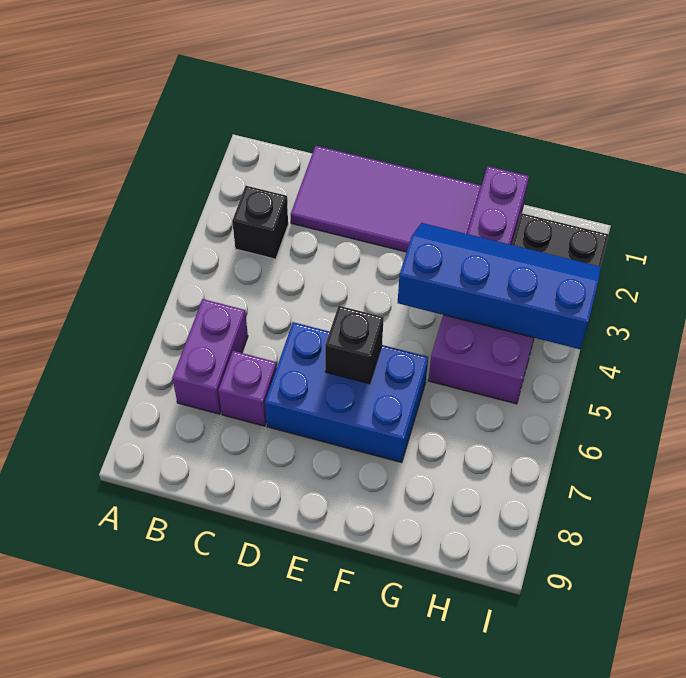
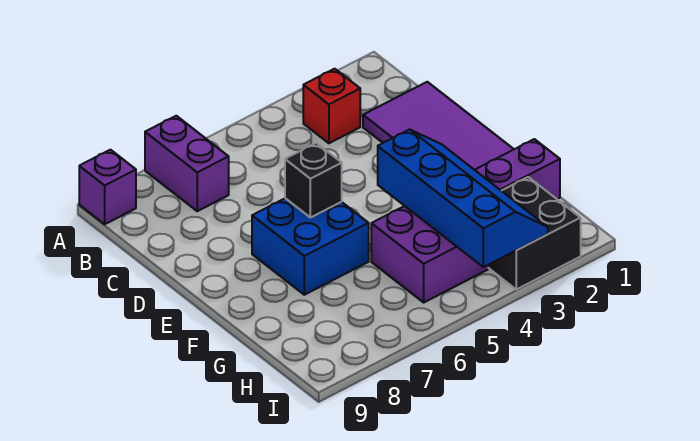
black 1x1 brick [232,186,288,259] -> red 1x1 brick [303,69,360,143]
purple 1x2 brick [172,299,248,414] -> purple 1x2 brick turned to [145,116,229,211]
purple 1x1 brick [218,351,277,426] -> purple 1x1 brick moved to [79,150,136,224]
blue 2x3 brick [265,322,428,463] -> blue 2x2 brick [252,198,369,295]

